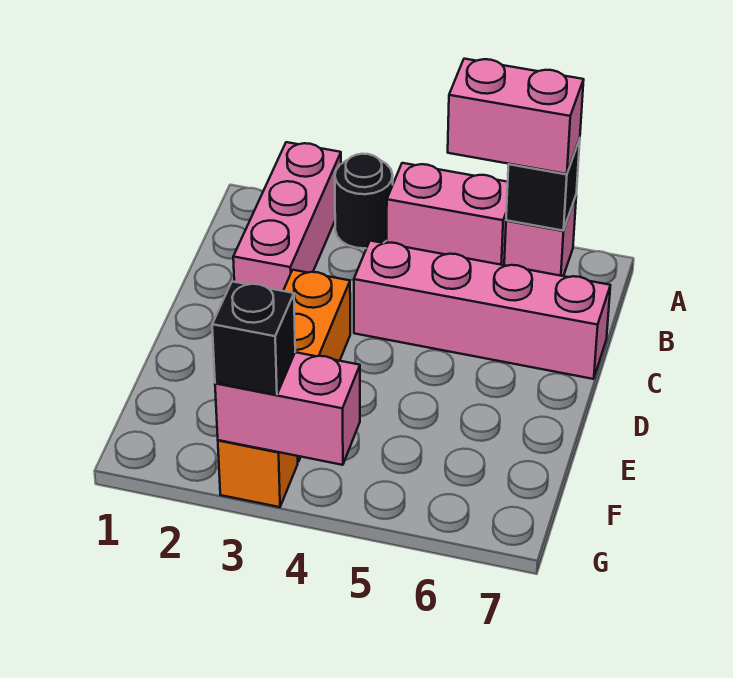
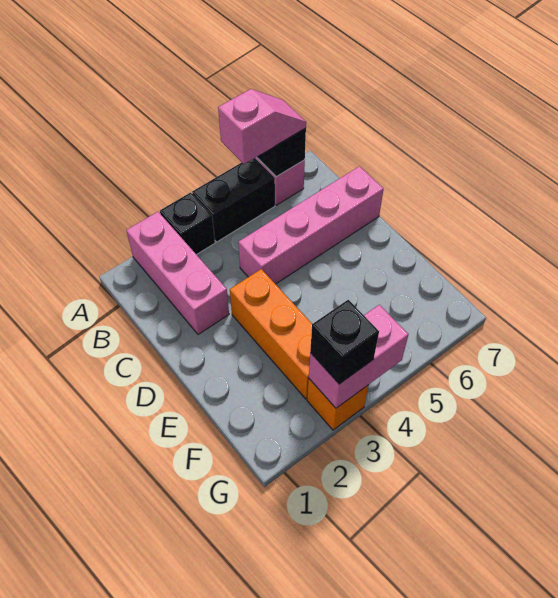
black 1x1 round brick [335,154,393,248] -> black 1x1 brick [160,193,215,255]
pink 1x2 brick [387,163,508,265] -> black 1x2 brick [192,158,275,242]
pink 1x2 brick [448,59,584,174] -> pink 1x2 slope [218,89,306,164]

